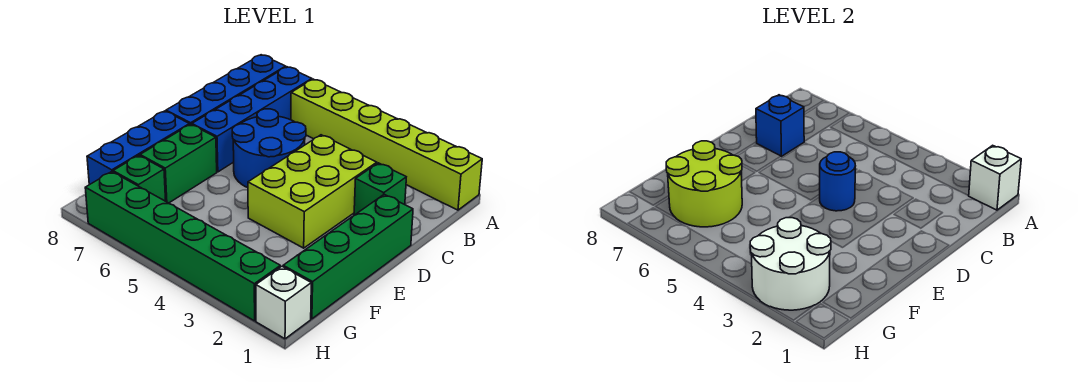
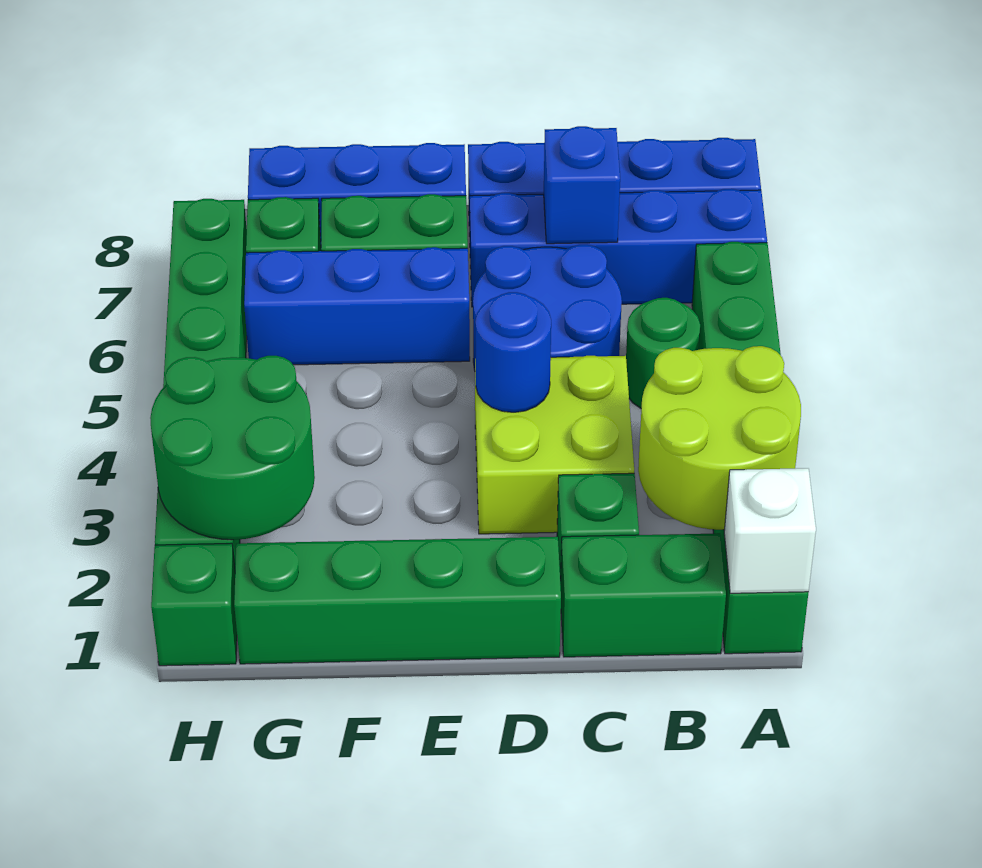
lime 1x6 brick [291,79,482,210] -> green 1x6 brick [692,242,808,654]
none -> green 1x2 brick [560,533,726,657]
none -> green 1x1 round brick [626,298,700,408]
lime 2x3 brick [248,135,377,248] -> lime 2x2 brick [475,356,634,534]
none -> blue 1x3 brick [244,247,470,365]
lime 2x2 round brick [666,141,742,227] -> lime 2x2 round brick moved to [638,346,801,530]
white 2x2 round brick [750,218,831,310] -> green 2x2 round brick [150,356,315,540]
white 1x1 brick [256,267,311,339] -> green 1x1 brick [151,543,237,666]

